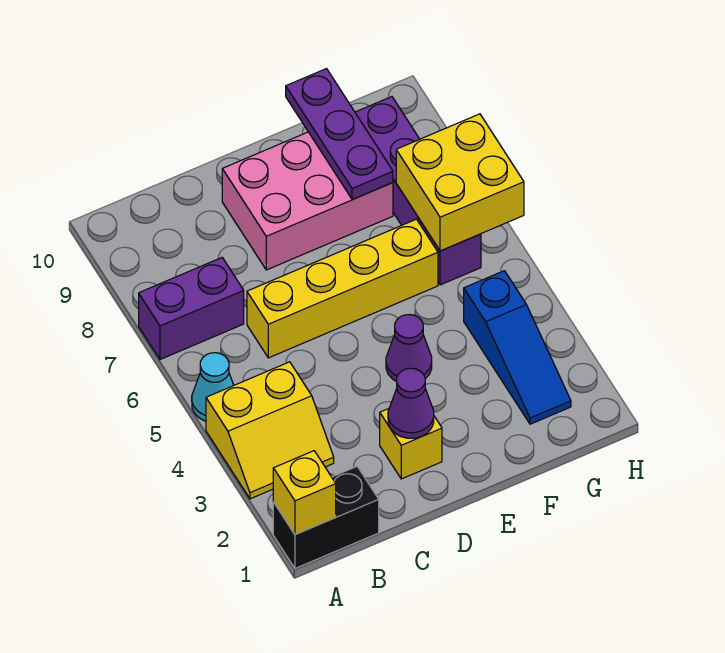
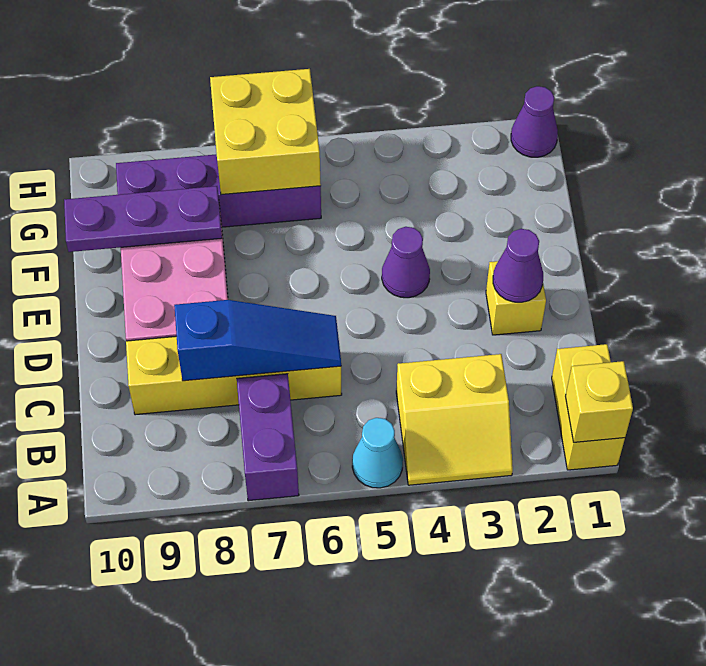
black 1x2 brick [273,467,379,568] -> yellow 1x2 brick [552,344,625,470]
yellow 2x2 slope [206,362,334,499] -> yellow 2x2 slope turned to [396,354,513,485]
yellow 1x4 brick [247,219,438,358] -> yellow 1x4 brick turned to [126,336,342,415]
blue 1x3 slope [464,271,571,424] -> blue 1x3 slope moved to [174,300,341,381]
none -> purple 1x1 cone [511,86,558,157]

